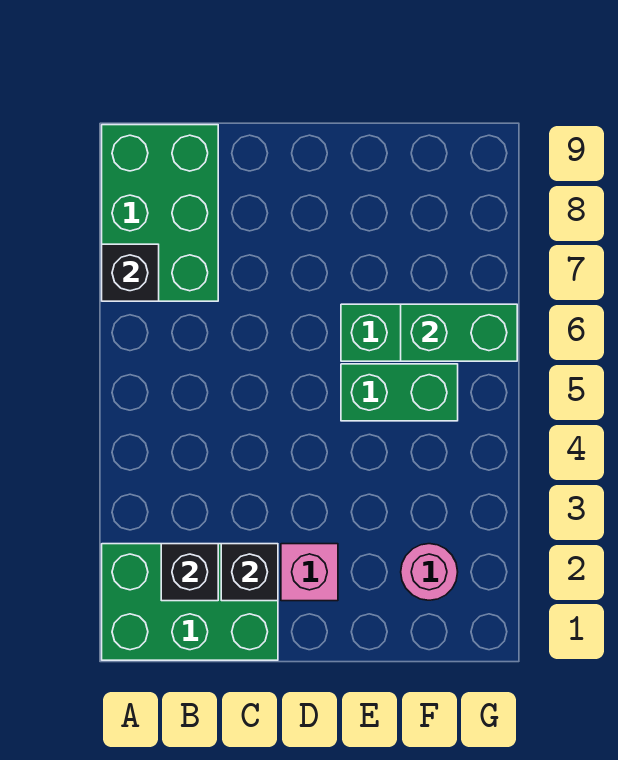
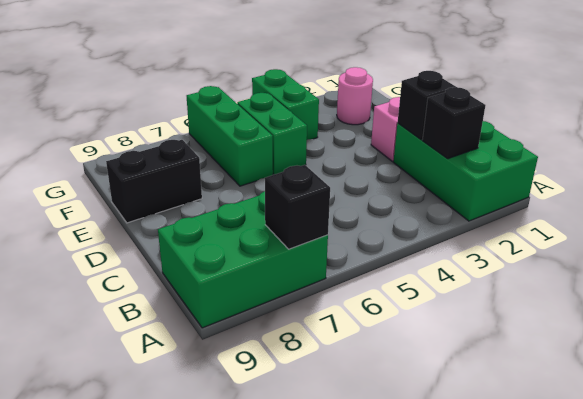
none -> black 1x2 brick [106,140,202,223]
green 1x2 brick [401,304,517,361] -> green 1x2 brick moved to [252,69,319,140]

